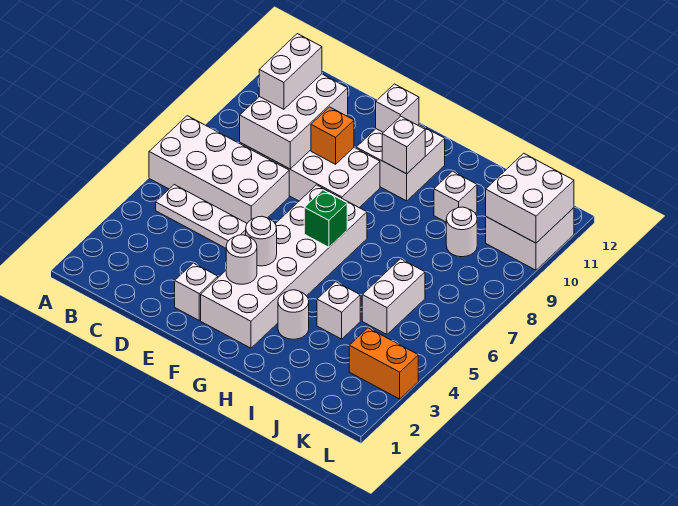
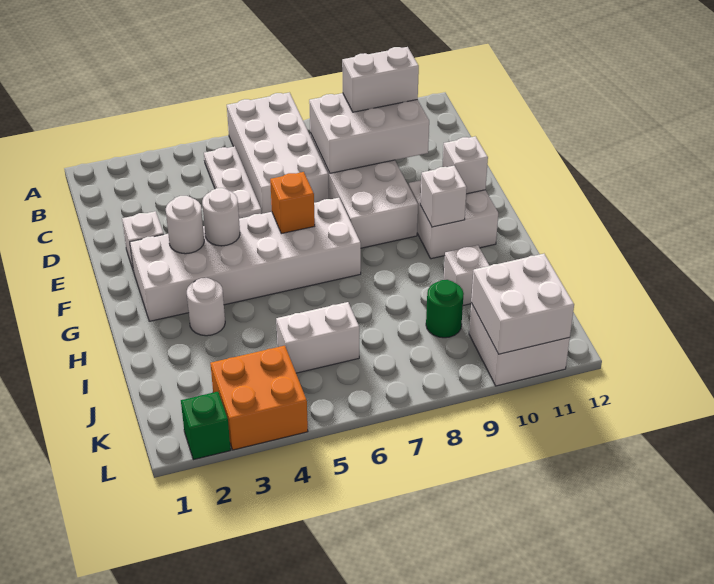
orange 1x1 brick [311,107,354,164] -> orange 1x1 brick moved to [270,172,315,234]
green 1x1 brick [304,190,347,247] -> green 1x1 brick moved to [181,392,231,460]
white 1x1 brick [317,282,360,339] -> none
white 1x1 round brick [446,207,477,257] -> green 1x1 round brick [426,280,464,338]
orange 1x2 brick [349,328,418,399] -> orange 2x2 brick [210,346,308,450]

